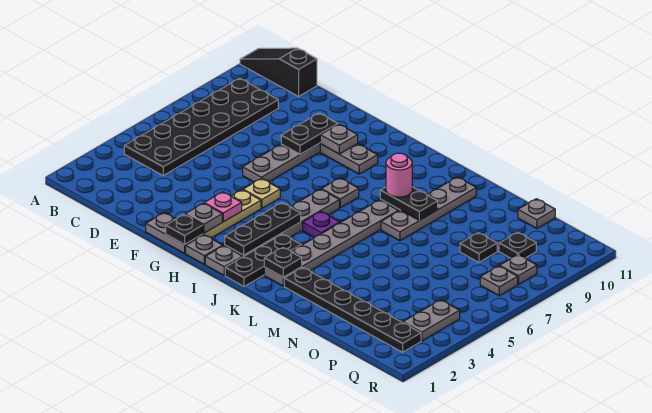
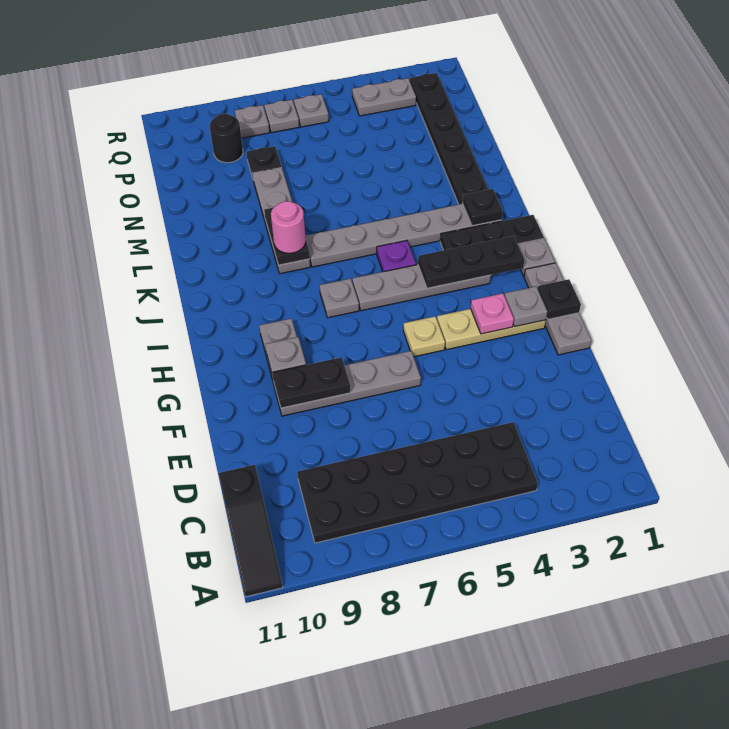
grey 1x4 plate [381,177,476,241] -> grey 1x4 plate turned to [252,168,310,274]
grey 1x1 plate [518,199,555,229] -> grey 1x1 plate moved to [294,94,329,127]
black 1x1 plate [499,232,536,258] -> black 1x1 round brick [210,114,243,163]

